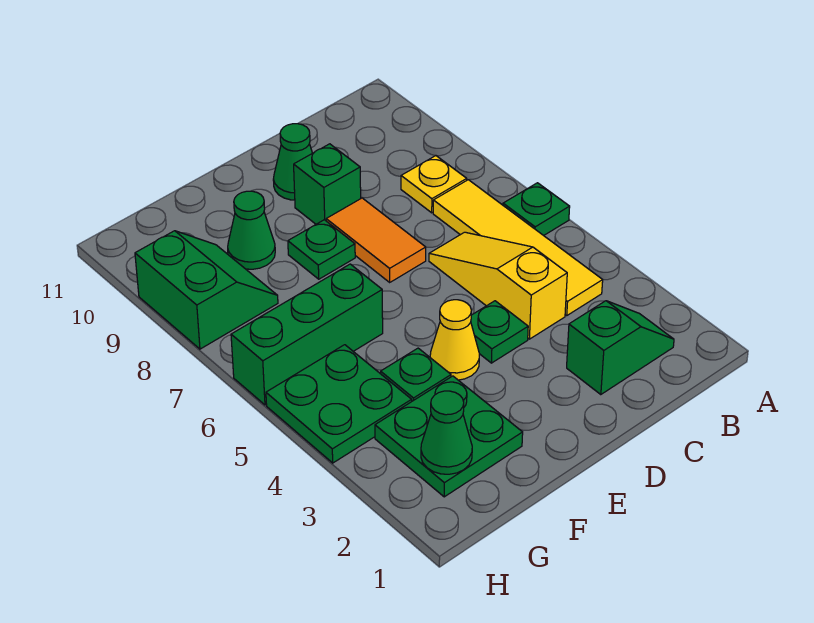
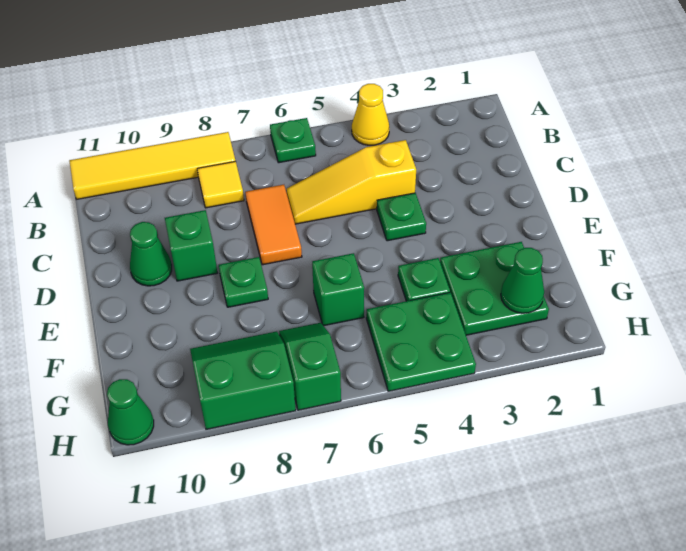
green 1x2 slope [567,301,674,395] -> green 1x2 slope moved to [279,323,341,410]
yellow 1x4 tile [433,180,603,315] -> yellow 1x4 tile moved to [69,132,235,199]
yellow 1x1 plate [401,156,467,213] -> yellow 1x1 tile [197,161,244,208]
orange 1x2 tile [326,198,426,282] -> orange 1x2 tile turned to [245,185,302,265]
yellow 1x1 cone [430,300,479,380] -> yellow 1x1 cone moved to [352,84,389,145]
green 1x3 brick [231,264,383,405] -> green 1x1 brick [312,253,364,326]
green 1x1 cone [228,191,275,269] -> green 1x1 cone moved to [107,379,154,445]

